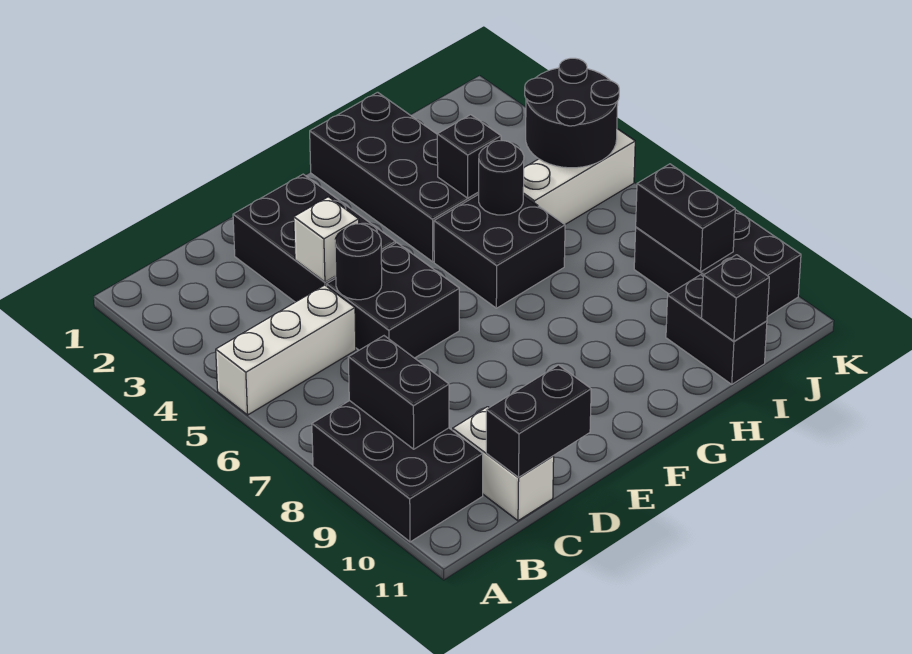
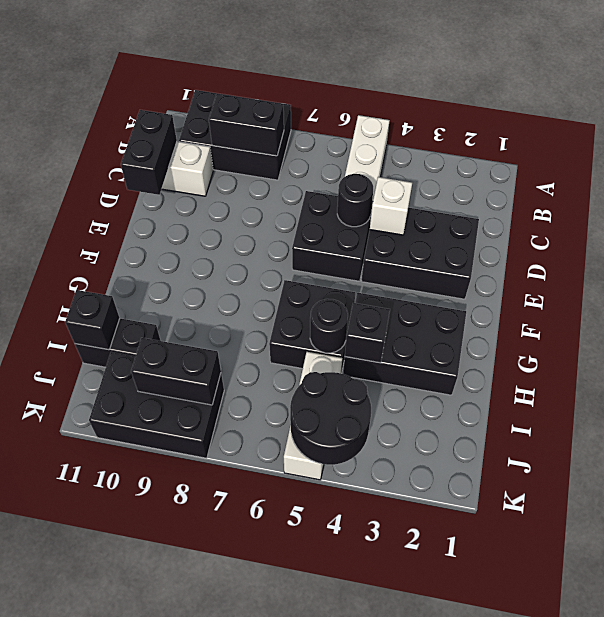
black 2x4 brick [310,92,479,262] -> black 2x3 brick [343,293,466,395]

